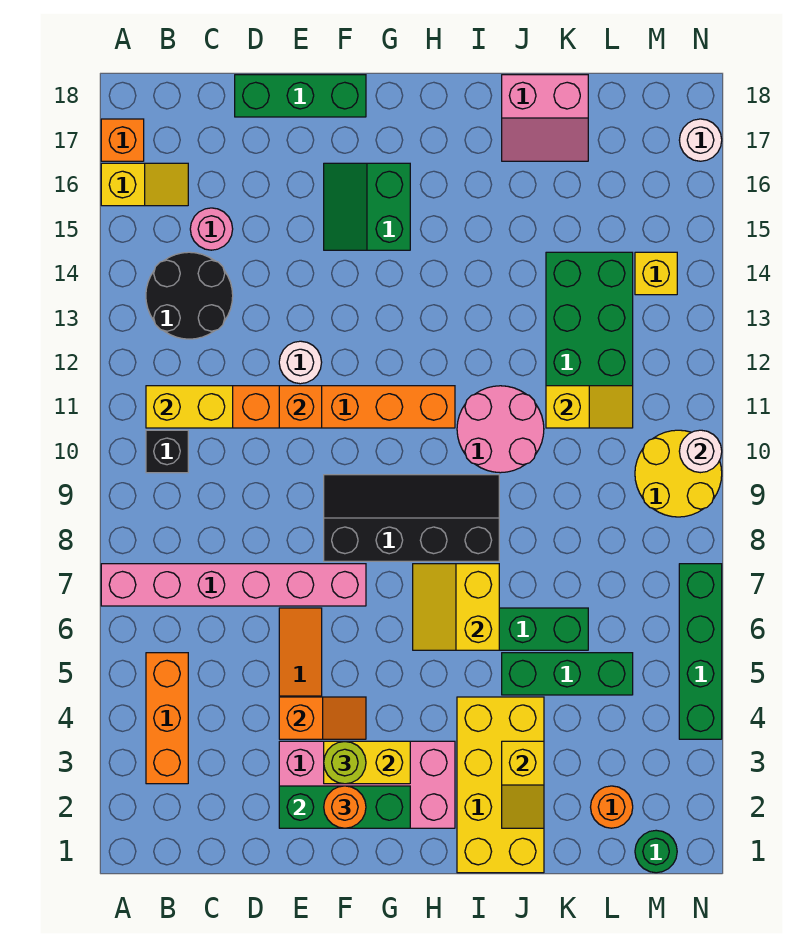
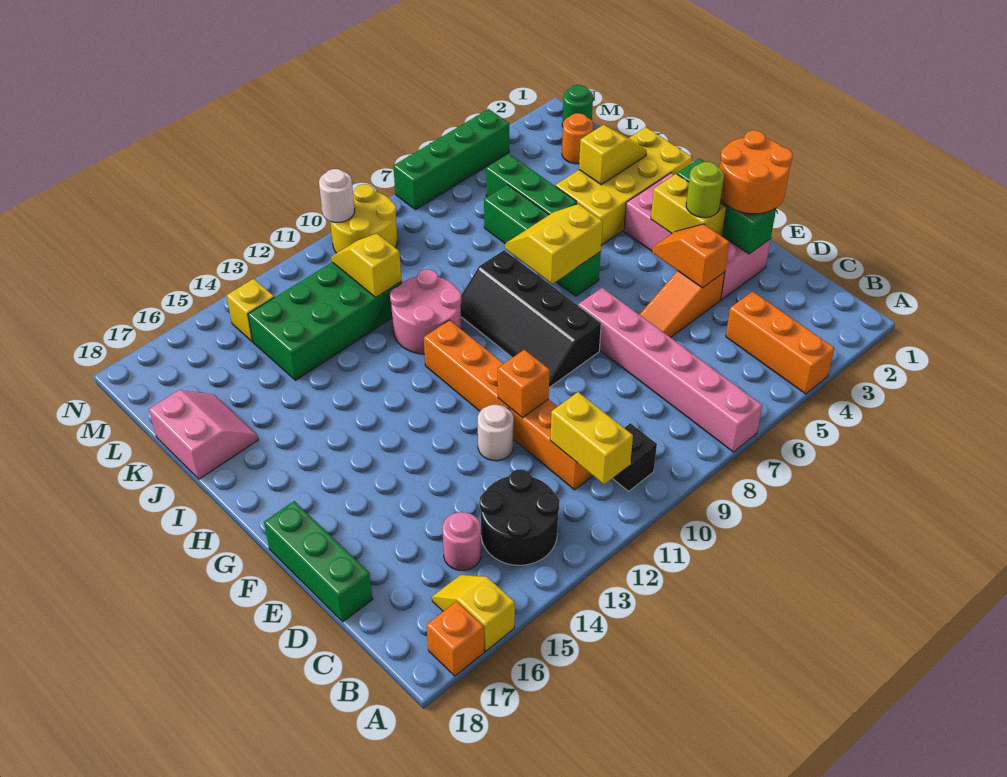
orange 1x3 brick [146,653,188,784] -> orange 1x3 brick turned to [726,291,835,394]
orange 1x1 round brick [324,786,366,828] -> orange 2x2 round brick [720,130,793,214]
green 2x2 slope [324,163,410,250] -> none
yellow 2x2 slope [413,564,499,650] -> yellow 2x2 slope turned to [505,204,603,284]
white 1x1 round brick [679,119,722,161] -> none

